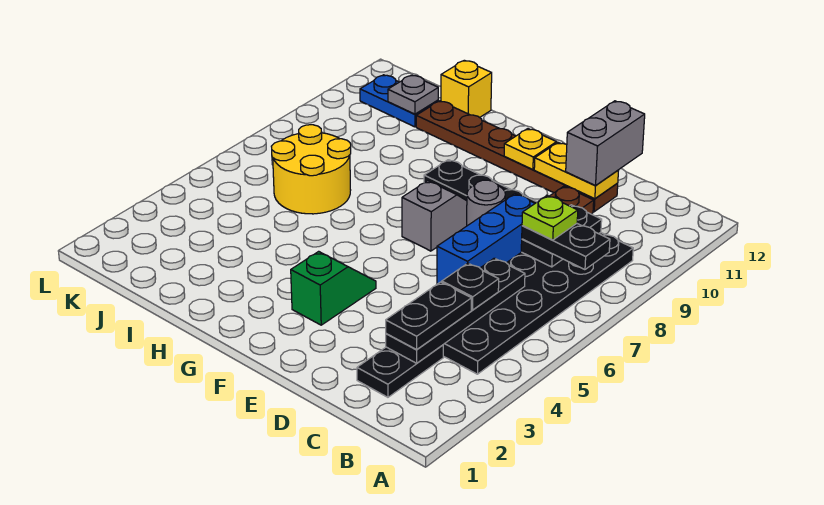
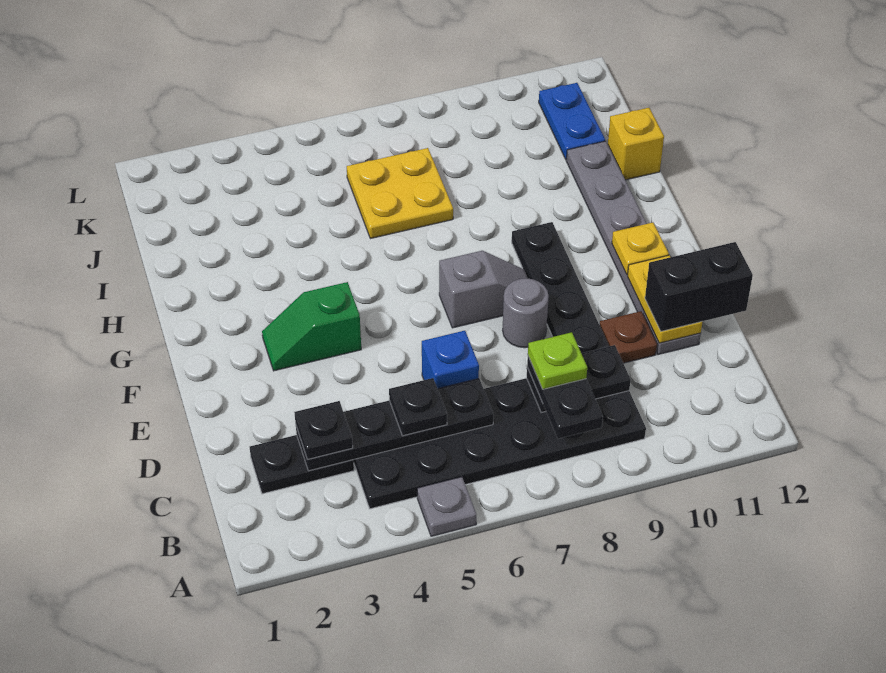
black 1x2 plate [386,282,471,350] -> black 1x1 plate [294,401,353,460]
blue 1x3 brick [437,194,535,284] -> blue 1x1 brick [422,331,479,389]
brown 1x6 plate [416,101,618,212] -> grey 1x6 plate [566,141,701,355]
grey 1x2 brick [566,101,645,186] -> black 1x2 brick [645,242,753,331]
green 1x2 slope [291,251,376,325] -> green 1x2 slope turned to [262,282,361,371]
yellow 2x2 round brick [271,125,351,214] -> yellow 2x2 plate [347,148,453,239]
grey 1x1 plate [388,75,438,114] -> grey 1x1 plate moved to [417,477,476,536]

